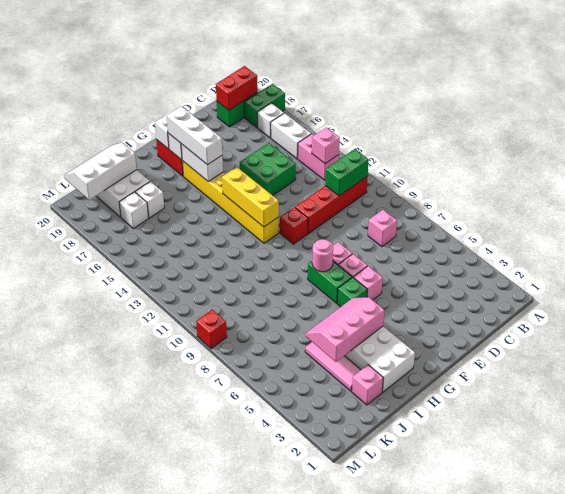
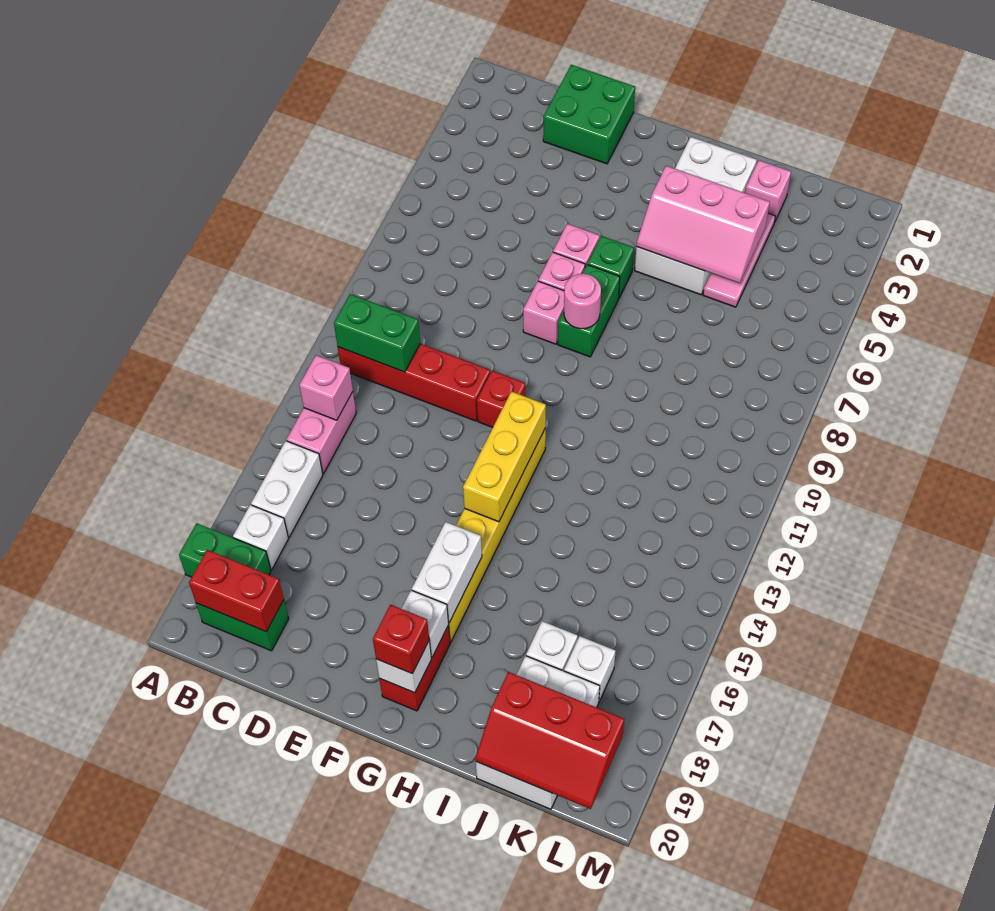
pink 1x1 brick [368,210,397,247] -> none
green 2x2 brick [240,143,296,195] -> green 2x2 brick moved to [543,65,635,164]
white 1x3 brick [167,106,222,165] -> none
white 2x3 slope [64,143,137,200] -> red 2x3 slope [475,672,624,809]
red 1x1 brick [196,310,227,349] -> red 1x1 brick moved to [373,605,429,674]

